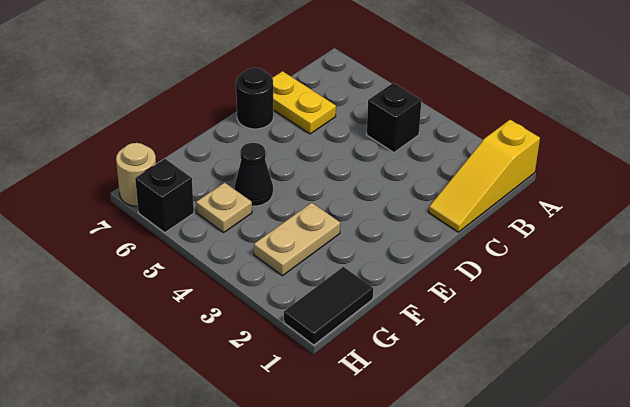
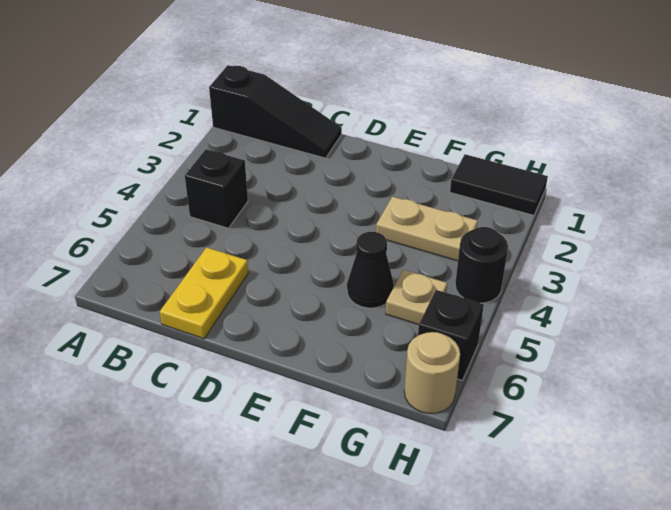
yellow 1x3 slope [429,120,540,232] -> black 1x3 slope [209,65,342,158]
black 1x1 round brick [236,68,273,129] -> black 1x1 round brick moved to [455,227,508,303]

